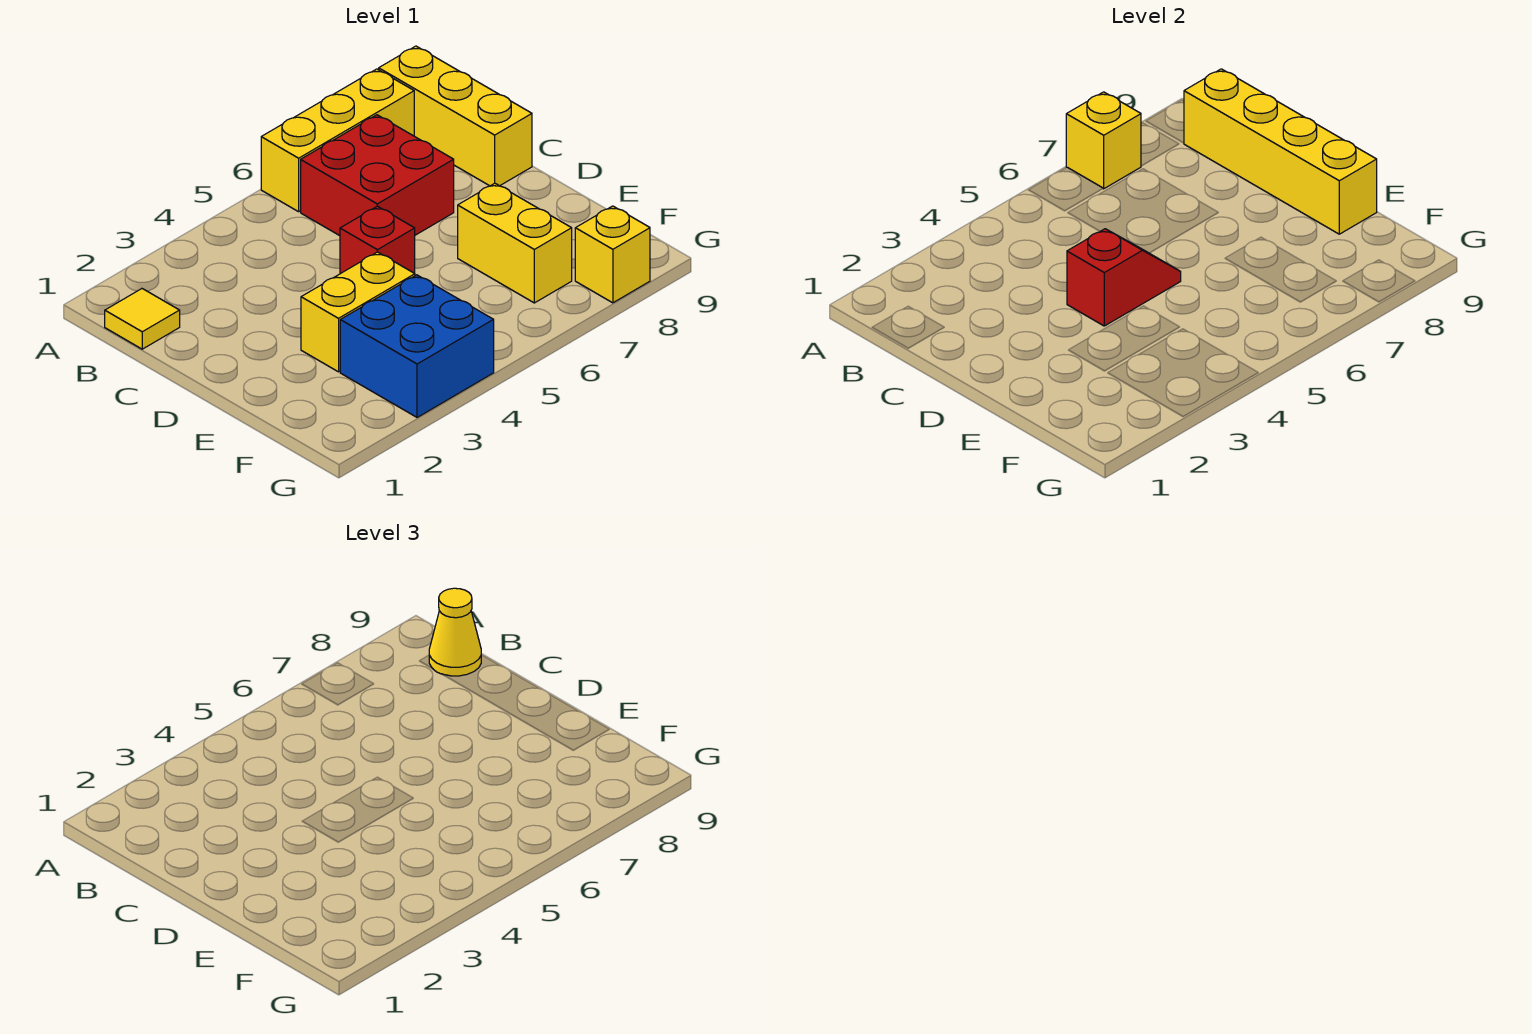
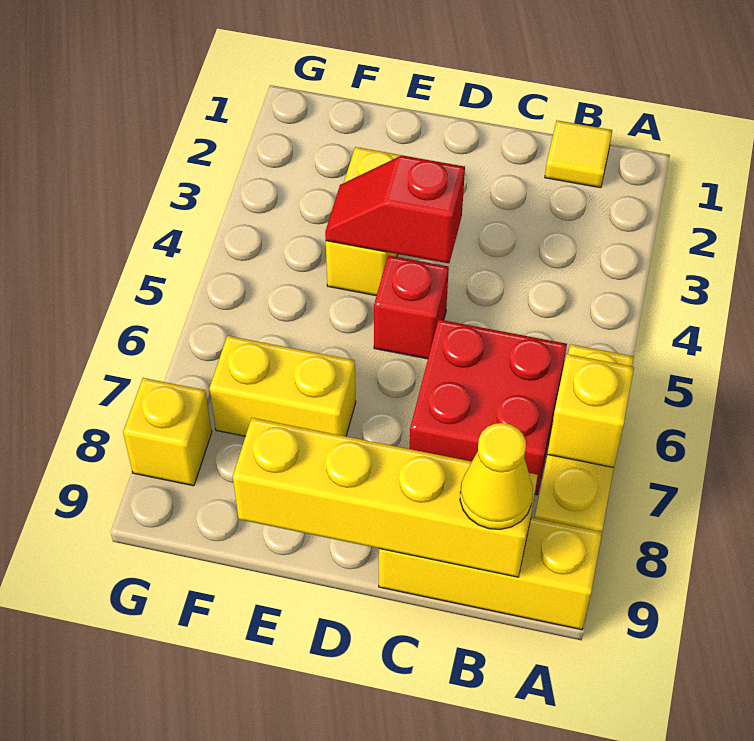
red 1x2 slope [1067,229,1181,326] -> red 1x2 slope turned to [325,155,465,263]
blue 2x2 brick [340,275,494,417] -> none

